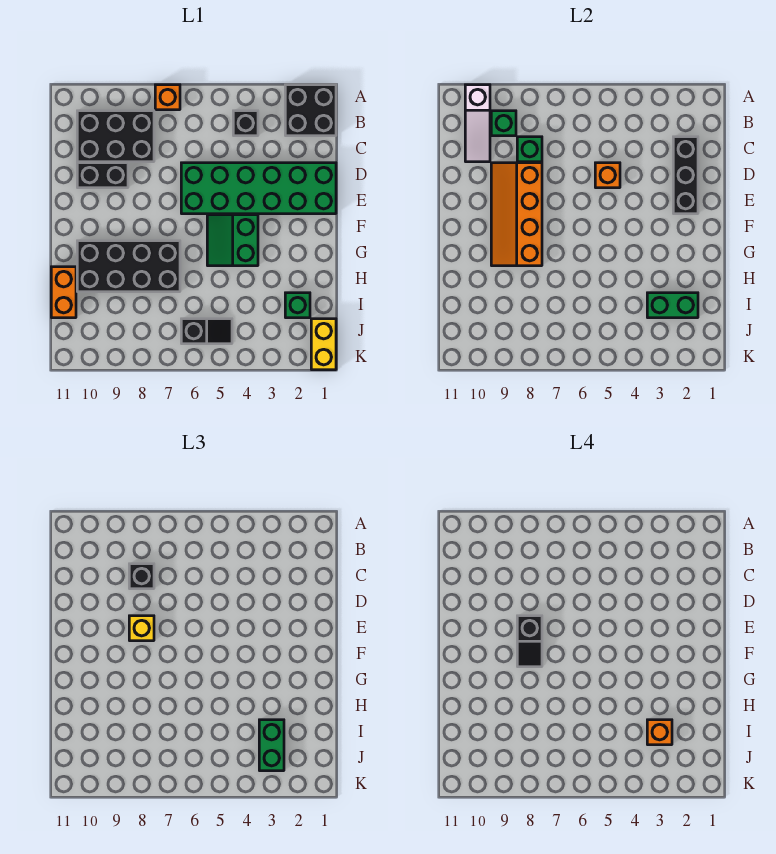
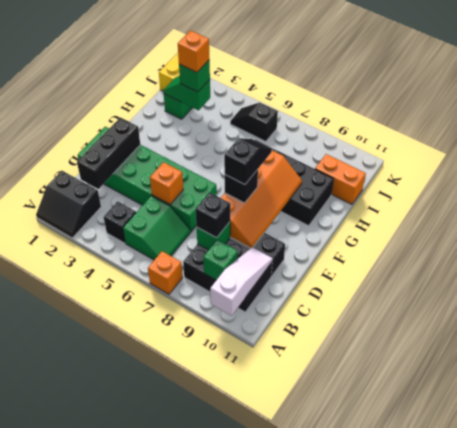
black 2x2 brick [285,85,336,136] -> black 2x2 slope [36,171,101,238]
yellow 1x1 brick [129,616,154,641] -> black 1x1 brick [225,170,258,203]
green 2x2 slope [207,215,258,266] -> green 2x2 slope moved to [123,196,190,260]
orange 1x2 brick [51,267,76,318] -> orange 1x2 brick turned to [315,154,366,204]
green 1x2 brick [647,293,698,318] -> green 1x2 slope [163,76,210,110]
green 1x2 brick [259,720,284,771] -> green 1x1 brick [179,60,210,92]

